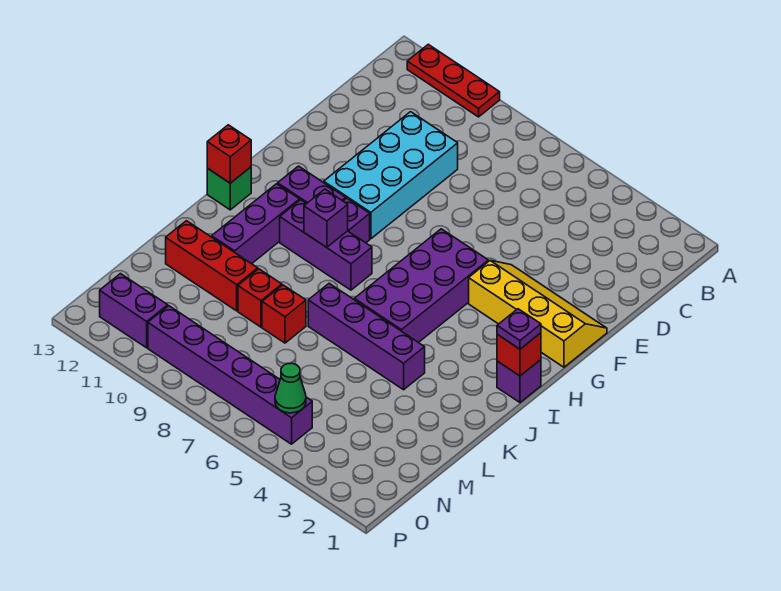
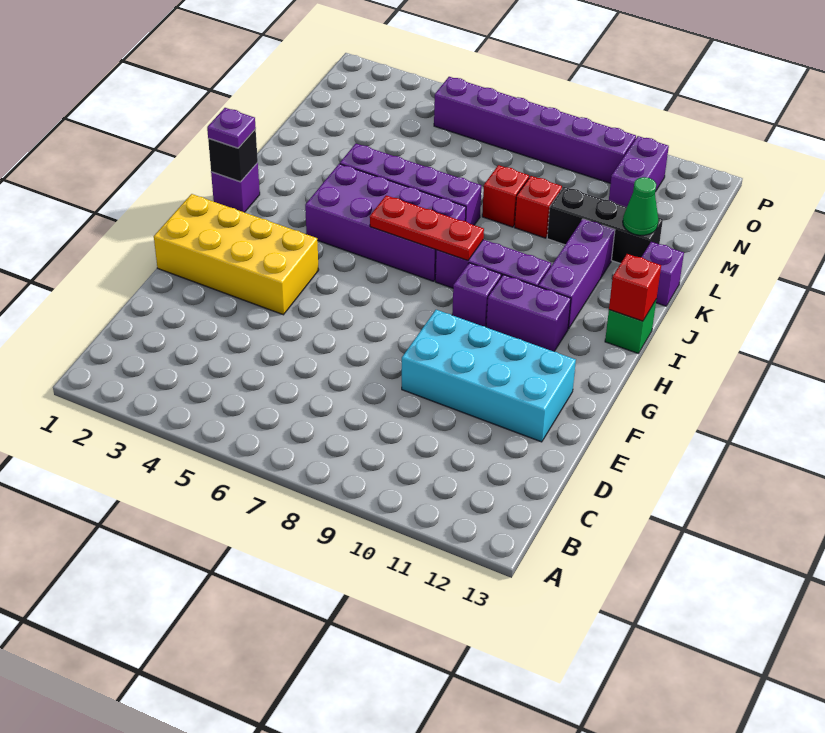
red 1x3 plate [407,44,500,117] -> red 1x3 plate moved to [370,195,484,261]
cyan 2x4 brick [324,112,458,239] -> cyan 2x4 brick turned to [402,310,576,442]
yellow 2x4 slope [469,261,607,367] -> yellow 2x4 brick [154,194,319,315]
purple 2x4 brick [354,229,488,343] -> purple 2x4 brick turned to [305,164,466,281]
red 1x1 brick [497,333,541,376] -> black 1x1 brick [208,129,258,182]
purple 1x1 brick [304,189,348,247] -> purple 1x1 brick moved to [642,242,684,306]
red 1x3 brick [166,221,258,311] -> black 1x3 brick [547,187,663,264]
green 1x1 cone [275,363,306,413] -> green 1x1 cone moved to [623,177,658,235]
purple 1x2 brick [100,274,168,348] -> purple 1x2 brick turned to [609,136,669,207]

